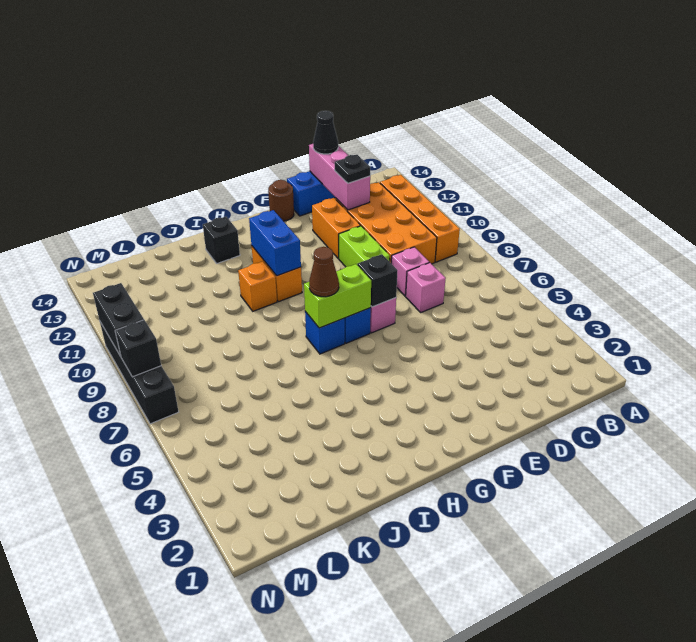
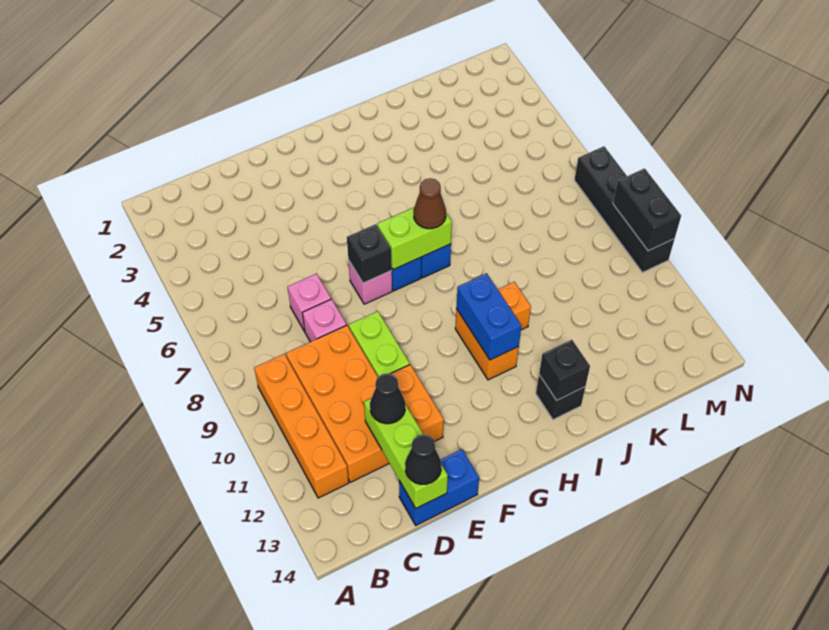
pink 1x3 brick [309,144,370,210] -> lime 1x3 brick [364,398,448,508]
black 1x1 plate [335,155,370,183] -> black 1x1 cone [370,373,405,424]
brown 1x1 round brick [268,180,294,221] -> none
black 1x1 brick [115,320,161,377] -> black 1x1 brick moved to [539,340,590,400]

